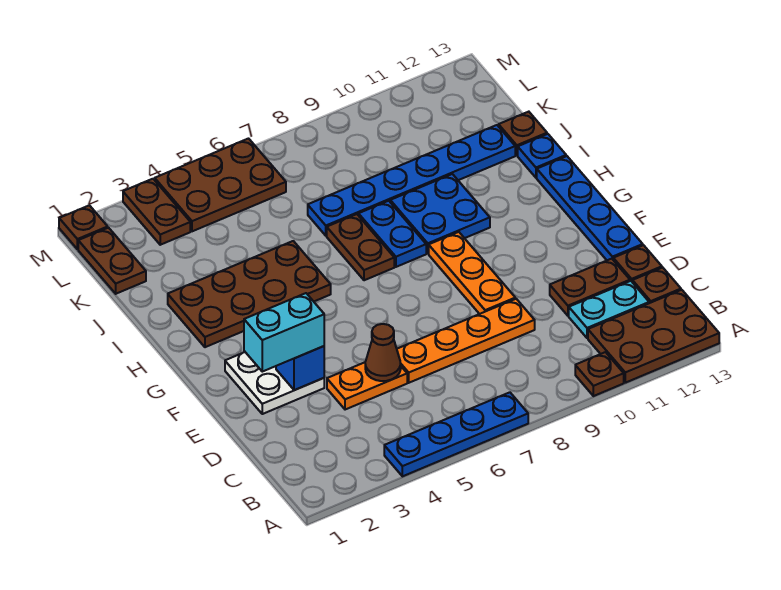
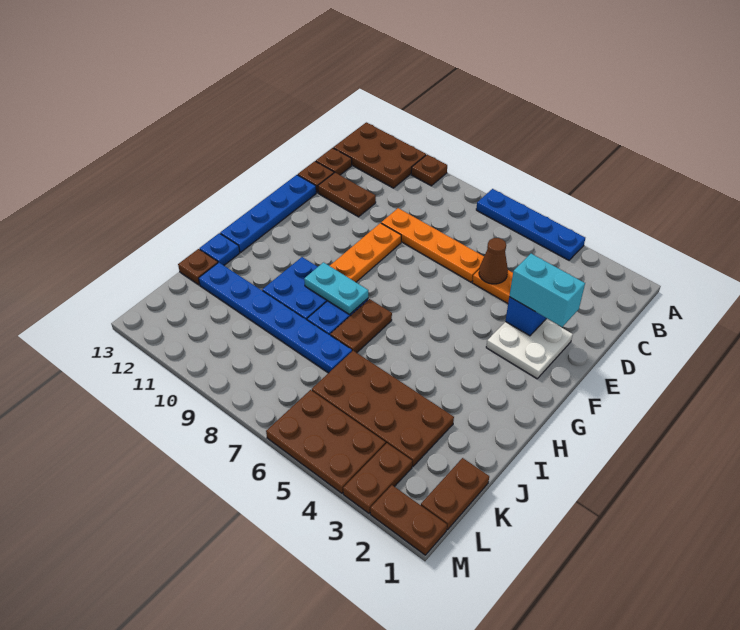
cyan 1x2 plate [569,281,649,338] -> cyan 1x2 plate moved to [304,262,368,314]
brown 2x4 plate [168,241,331,347] -> brown 2x4 plate moved to [312,351,454,466]
brown 1x1 plate [59,205,108,249] -> brown 1x2 plate [370,485,447,555]

